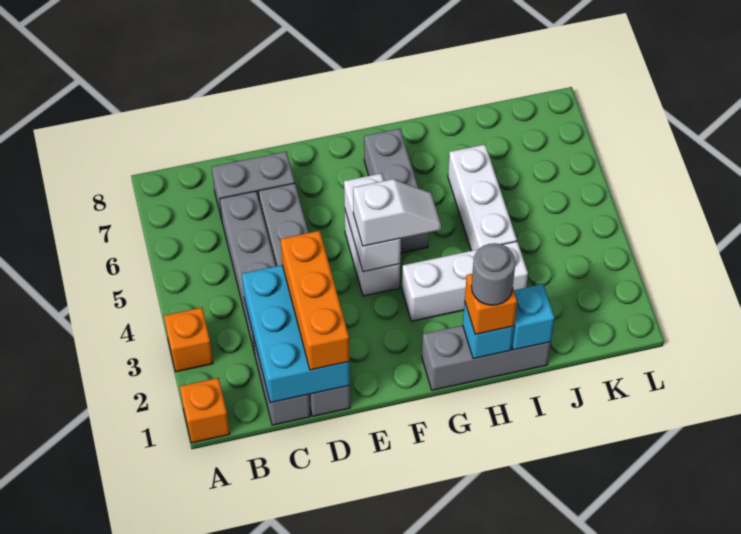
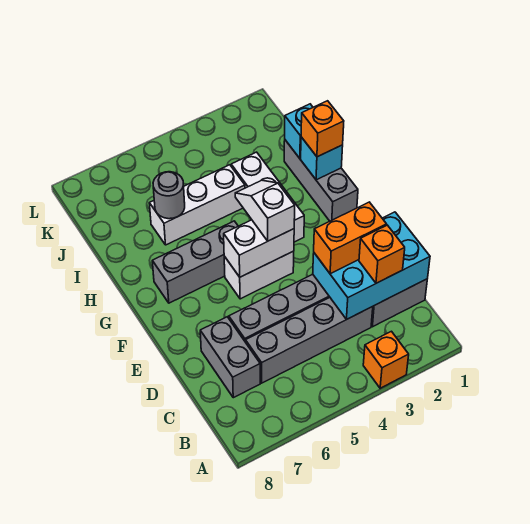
orange 1x1 brick [180,378,230,443] -> orange 1x1 brick moved to [359,225,405,283]
orange 1x3 brick [281,231,349,370] -> orange 1x2 brick [314,202,387,274]
grey 1x1 round brick [471,243,516,305] -> grey 1x1 round brick moved to [153,172,185,219]

